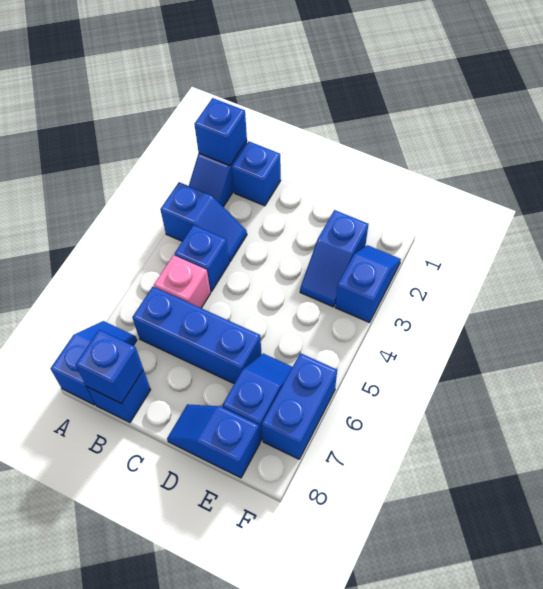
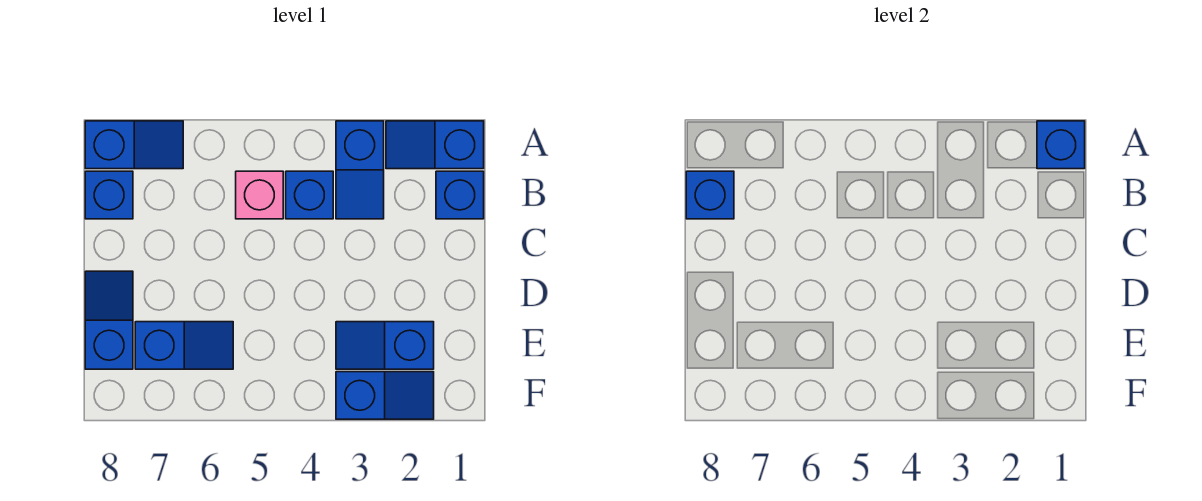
blue 1x3 brick [132,287,262,384] -> none
blue 1x2 brick [262,353,337,459] -> none

